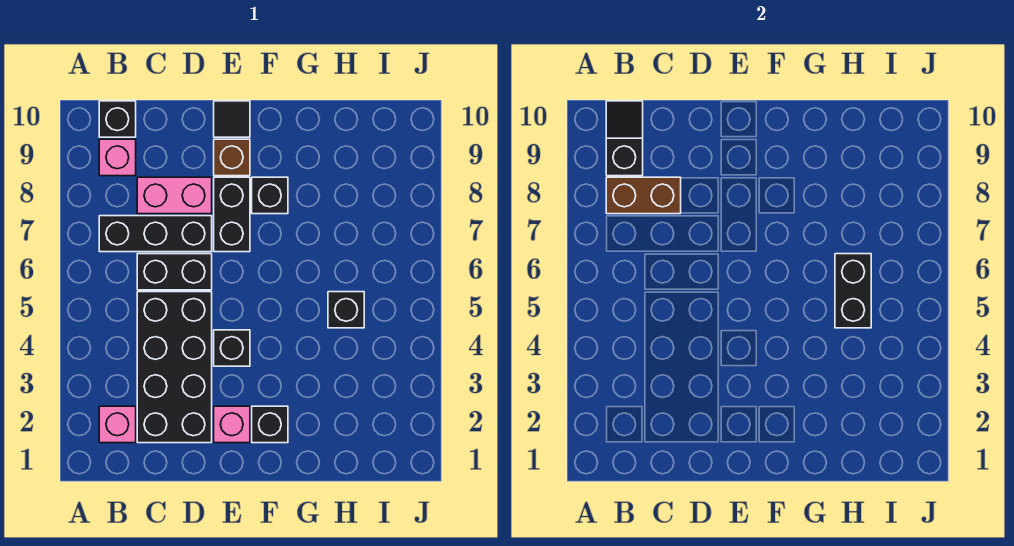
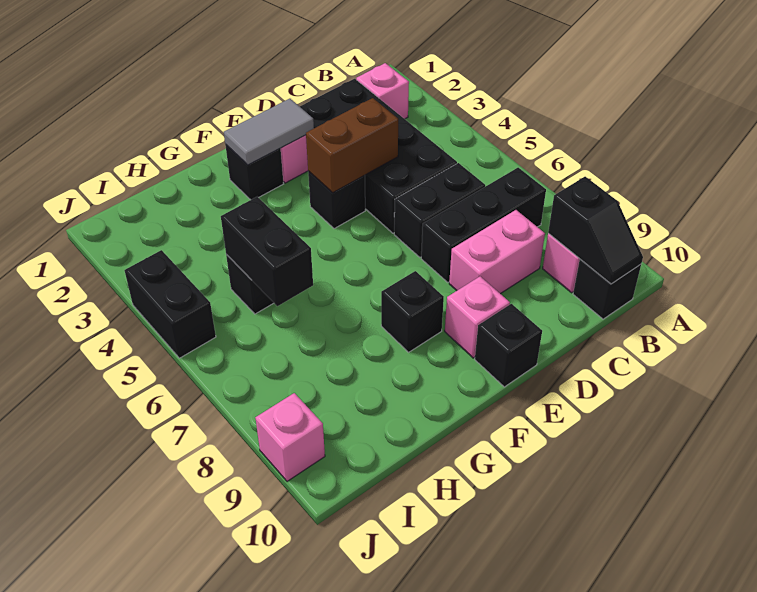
brown 1x2 brick [606,177,681,214] -> brown 1x2 brick moved to [306,98,398,193]
none -> grey 1x2 tile [224,99,314,165]
black 1x2 brick [214,177,250,252] -> black 1x2 brick moved to [125,250,216,358]
brown 1x1 brick [214,139,250,176] -> pink 1x1 brick [445,276,510,358]
black 1x1 tile [214,101,250,137] -> black 1x1 brick [475,304,542,387]
none -> pink 1x1 brick [255,393,325,481]

